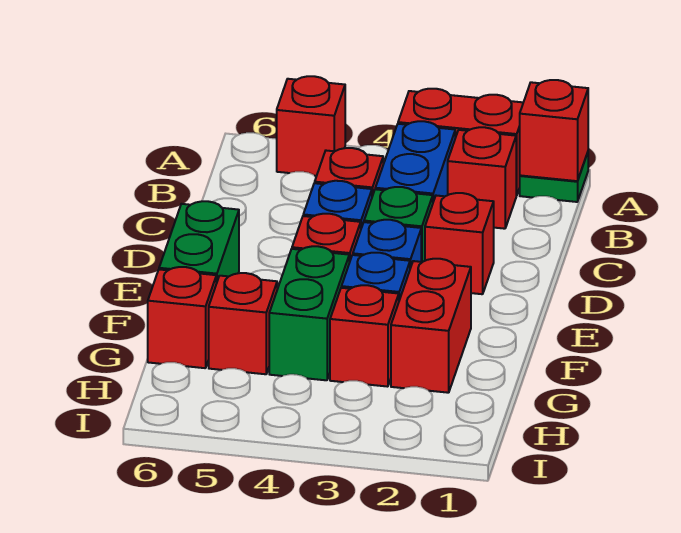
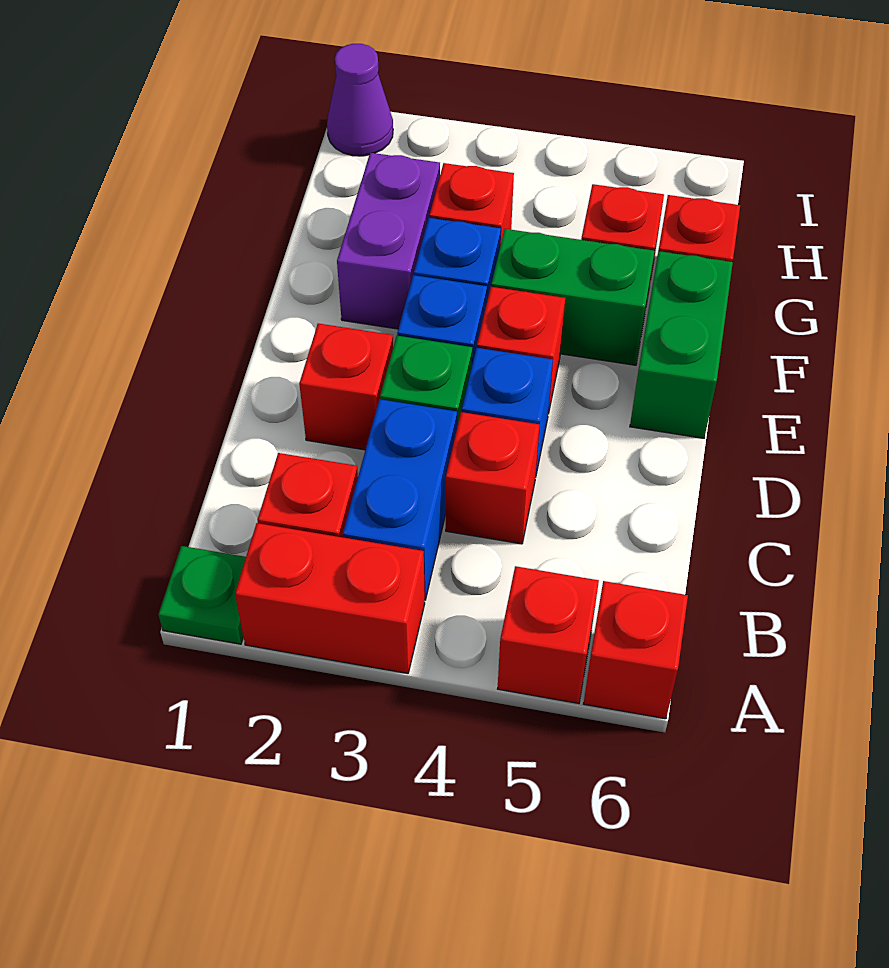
red 1x1 brick [520,80,588,181] -> red 1x1 brick moved to [584,581,688,719]
red 1x2 brick [391,259,471,393] -> purple 1x2 brick [337,153,440,329]
green 1x2 brick [269,246,349,380] -> green 1x2 brick turned to [491,229,655,365]
none -> purple 1x1 cone [327,44,393,156]

